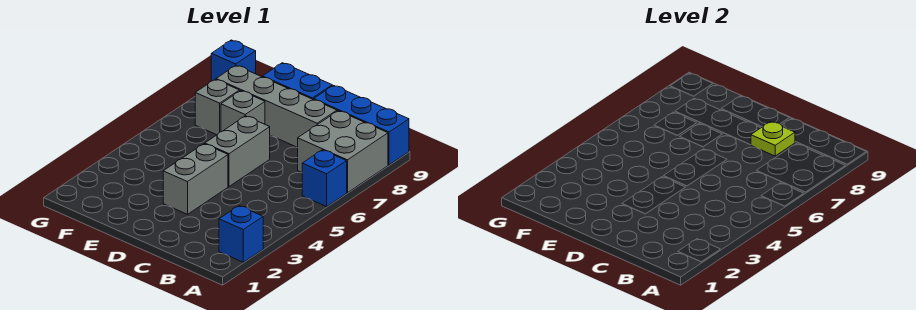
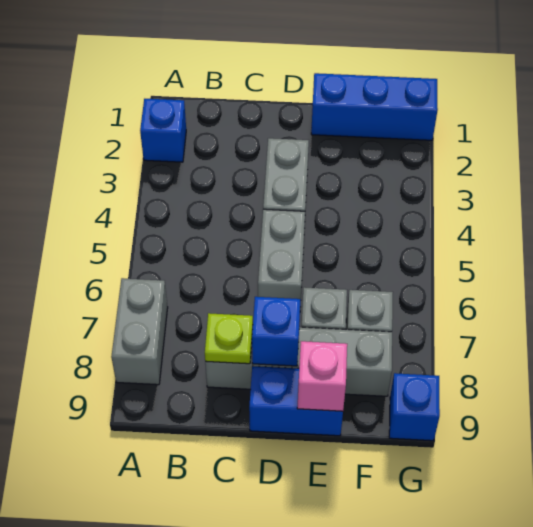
blue 1x1 brick [302,150,347,207] -> blue 1x1 brick moved to [252,297,301,366]
grey 2x2 brick [297,111,388,193] -> grey 1x2 brick [111,278,168,385]
blue 1x3 brick [314,86,409,165] -> blue 1x3 brick moved to [311,73,438,140]
none -> pink 1x1 brick [297,341,347,411]

